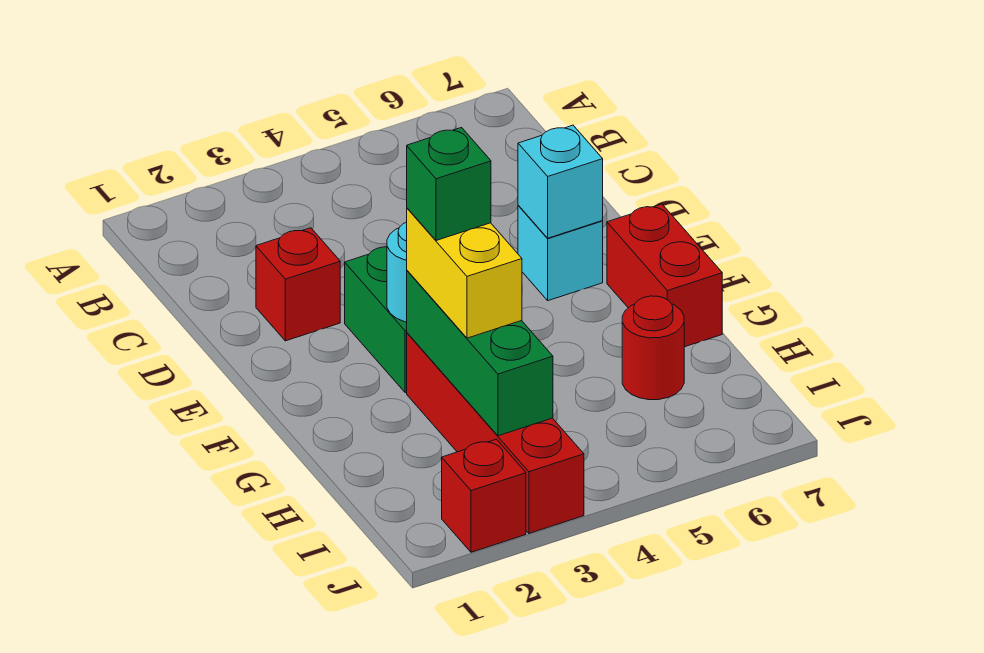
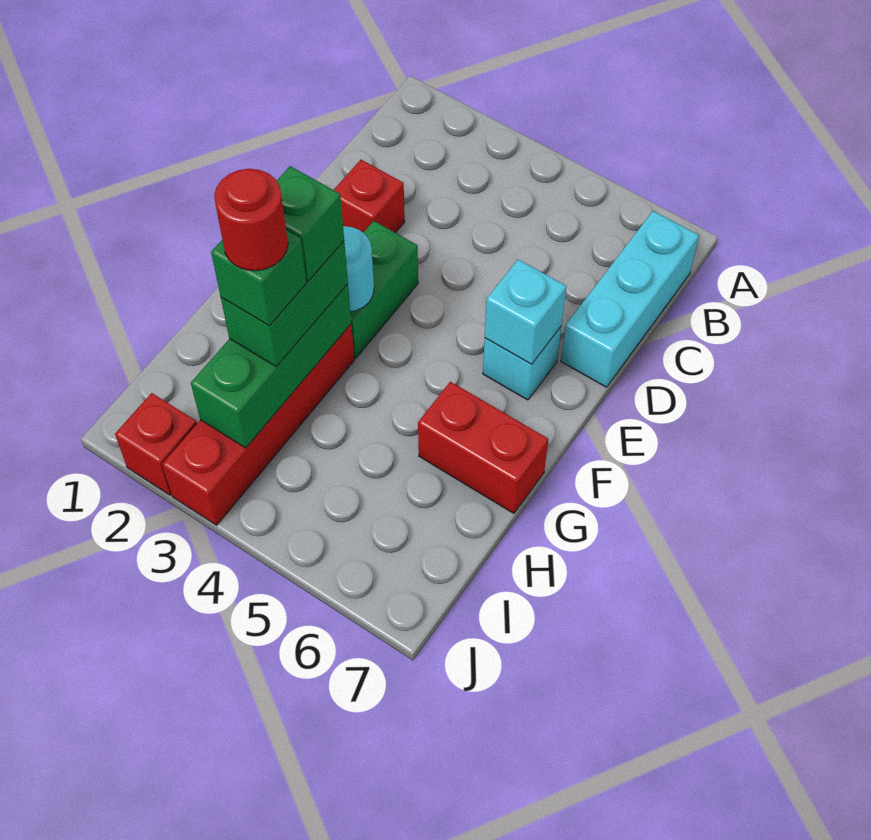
none -> cyan 1x3 brick [561,211,699,387]
red 1x2 brick [607,204,722,347] -> red 1x2 brick turned to [418,382,548,513]
yellow 1x2 brick [407,208,522,338] -> green 1x2 brick [221,241,348,367]
none -> green 1x1 brick [211,230,307,325]
red 1x1 round brick [622,296,684,400] -> red 1x1 round brick moved to [214,169,288,271]

